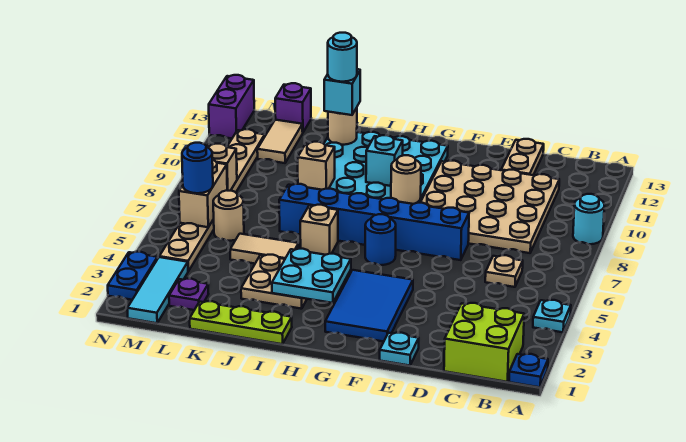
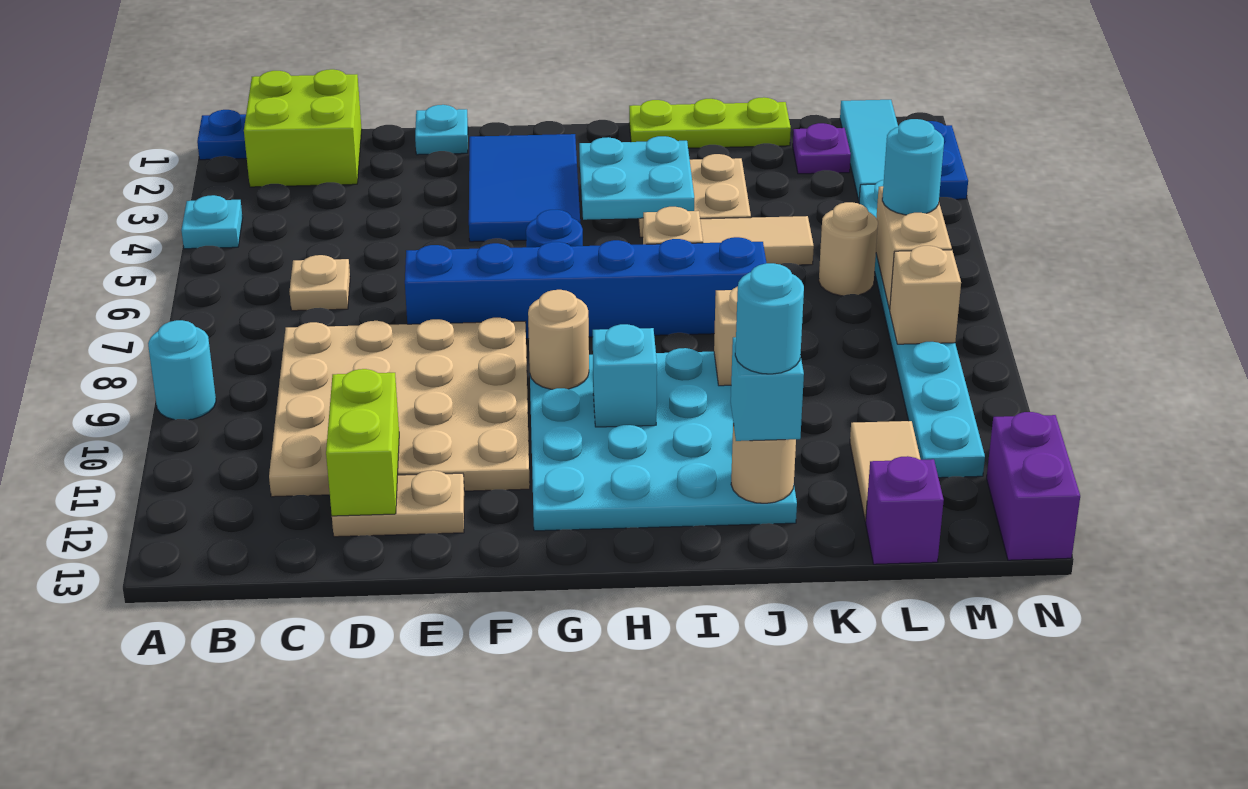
none -> lime 1x2 brick [326,369,399,516]
tan 1x2 plate [501,139,544,175] -> tan 1x2 plate turned to [332,470,464,537]
tan 1x8 plate [159,129,265,271] -> cyan 1x8 plate [859,180,985,478]
blue 1x1 round brick [182,143,213,193] -> cyan 1x1 round brick [882,119,944,215]

